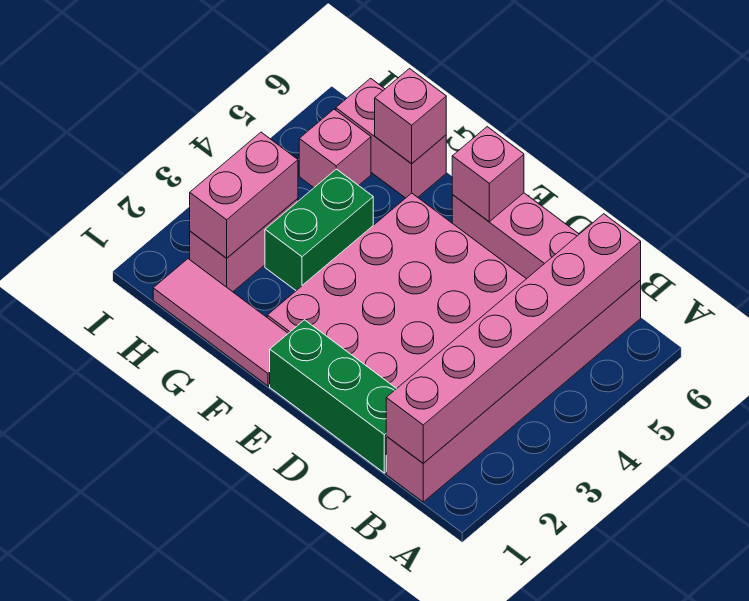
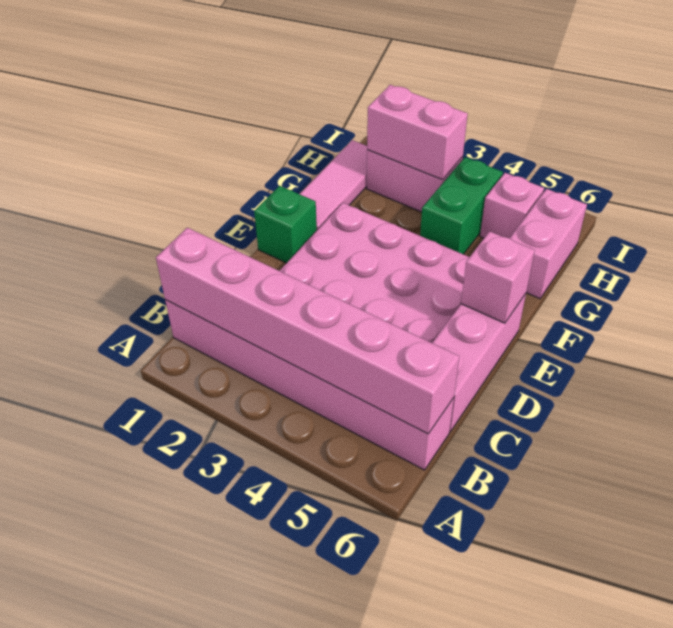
green 1x3 brick [270,320,396,473] -> green 1x1 brick [254,186,317,263]
green 1x2 brick [265,169,373,290] -> green 1x2 brick turned to [420,157,503,254]
pink 1x1 brick [375,69,446,163] -> none

